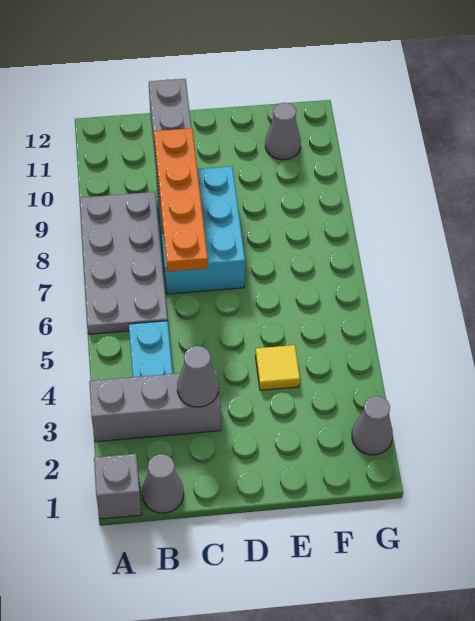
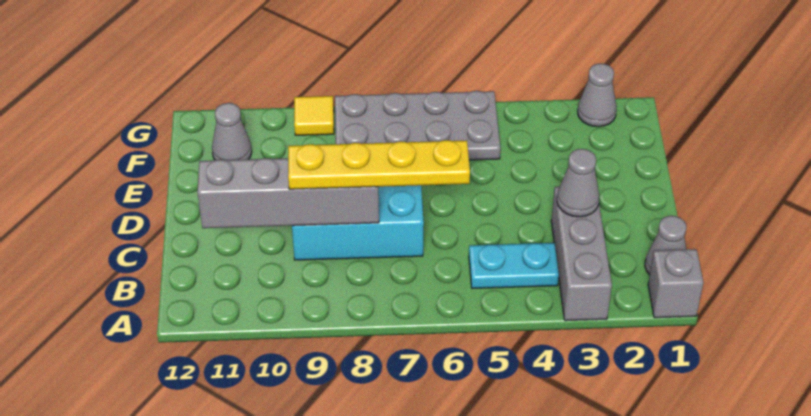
grey 2x4 plate [80,192,168,334] -> grey 2x4 plate moved to [335,91,500,160]
orange 1x4 plate [154,128,208,272] -> yellow 1x4 plate [288,140,470,189]
yellow 1x1 tile [255,345,300,390] -> yellow 1x1 tile moved to [294,96,334,135]

